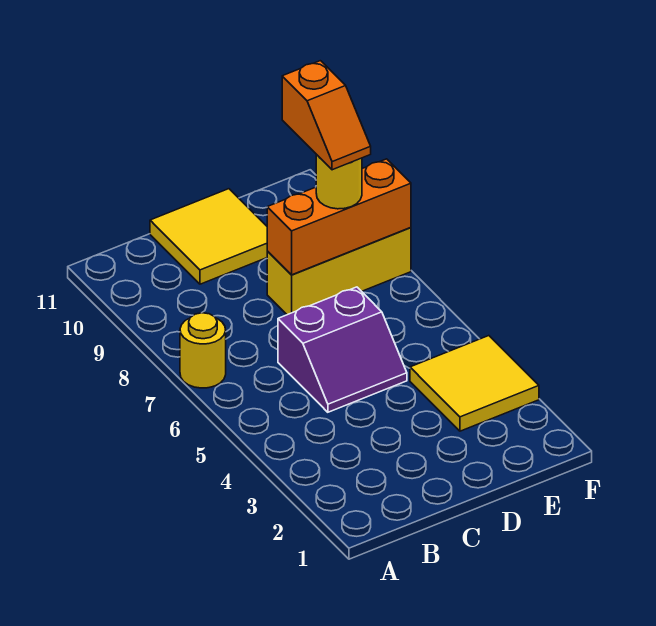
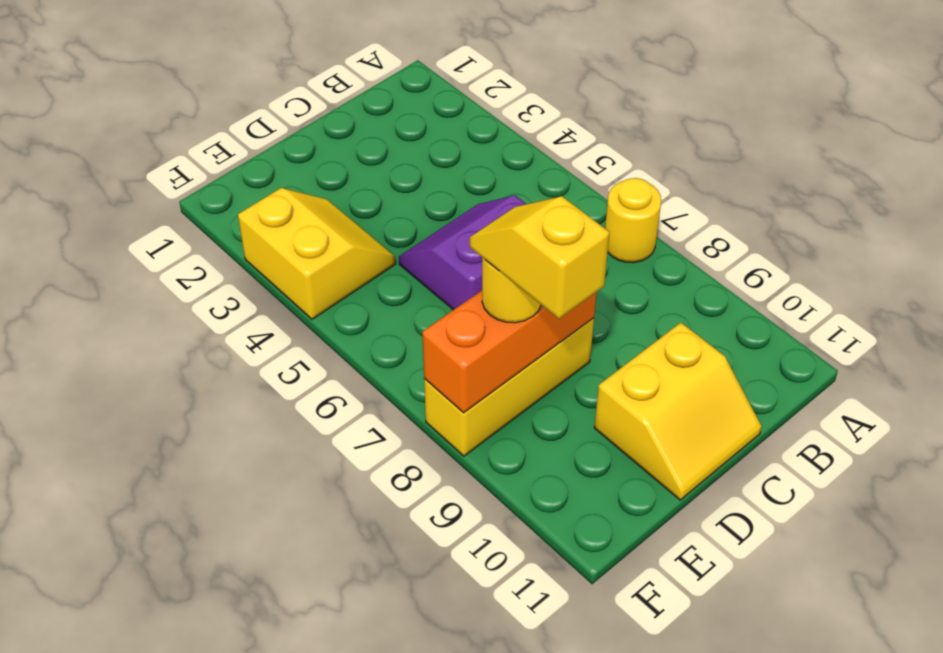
yellow 2x2 tile [150,189,267,284] -> yellow 2x2 slope [594,323,762,500]
yellow 2x2 tile [410,336,539,431] -> yellow 2x2 slope [238,188,396,319]
orange 1x2 slope [282,61,371,170] -> yellow 1x2 slope [470,196,609,319]

